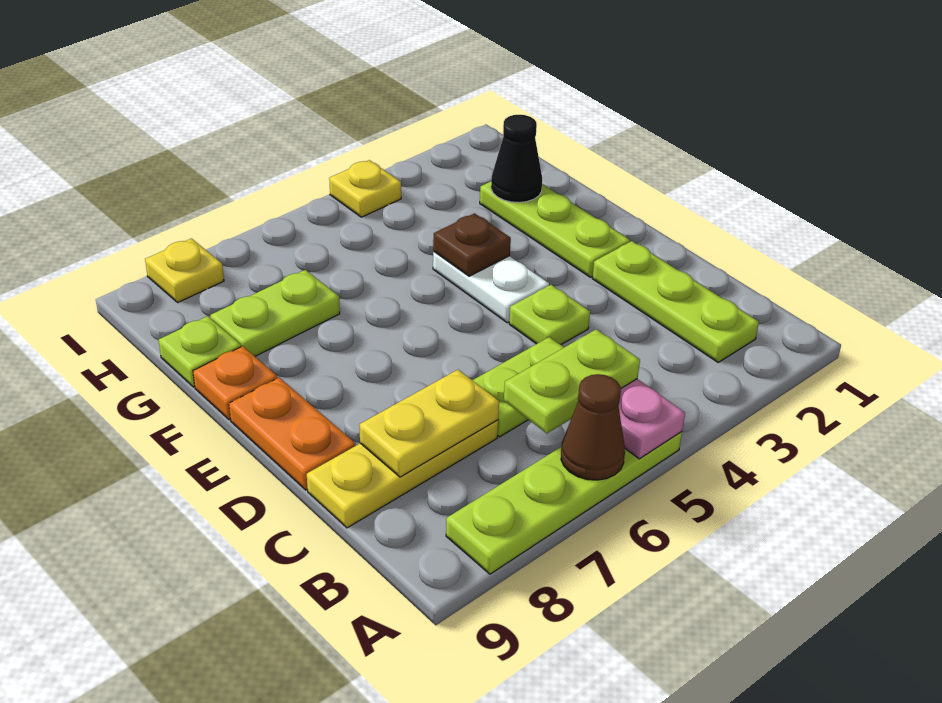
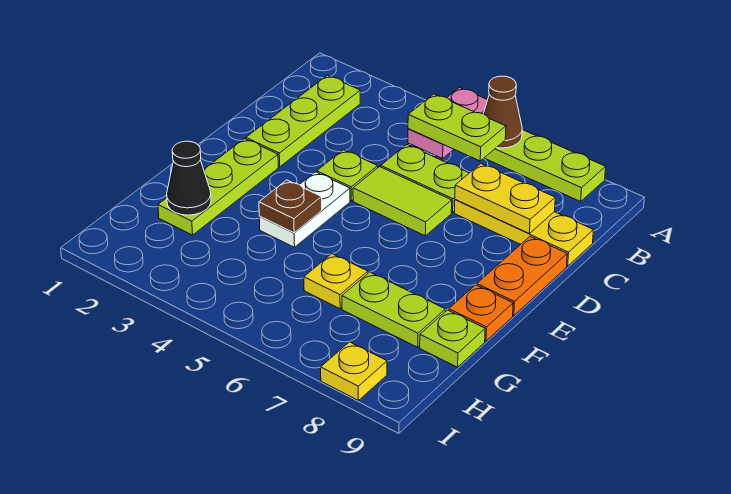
none -> lime 1x2 tile [353,167,452,236]
yellow 1x1 plate [329,160,401,217] -> yellow 1x1 plate moved to [304,254,368,309]

